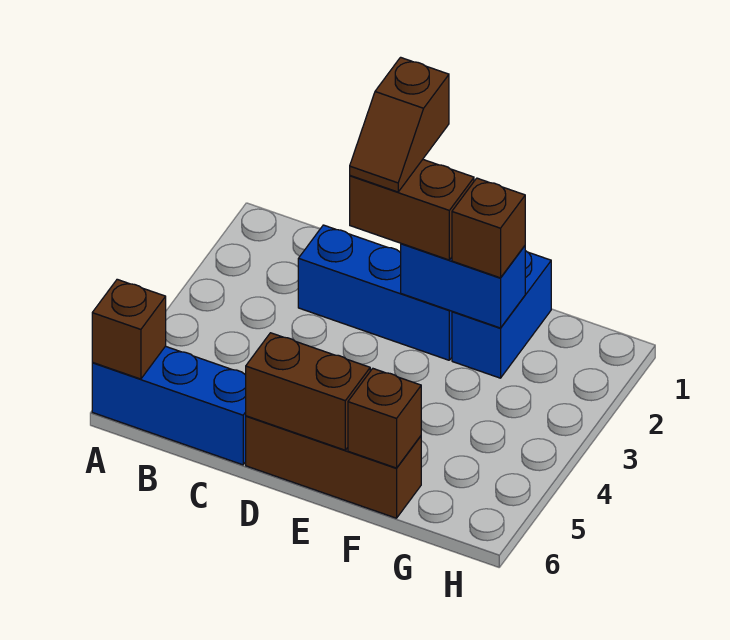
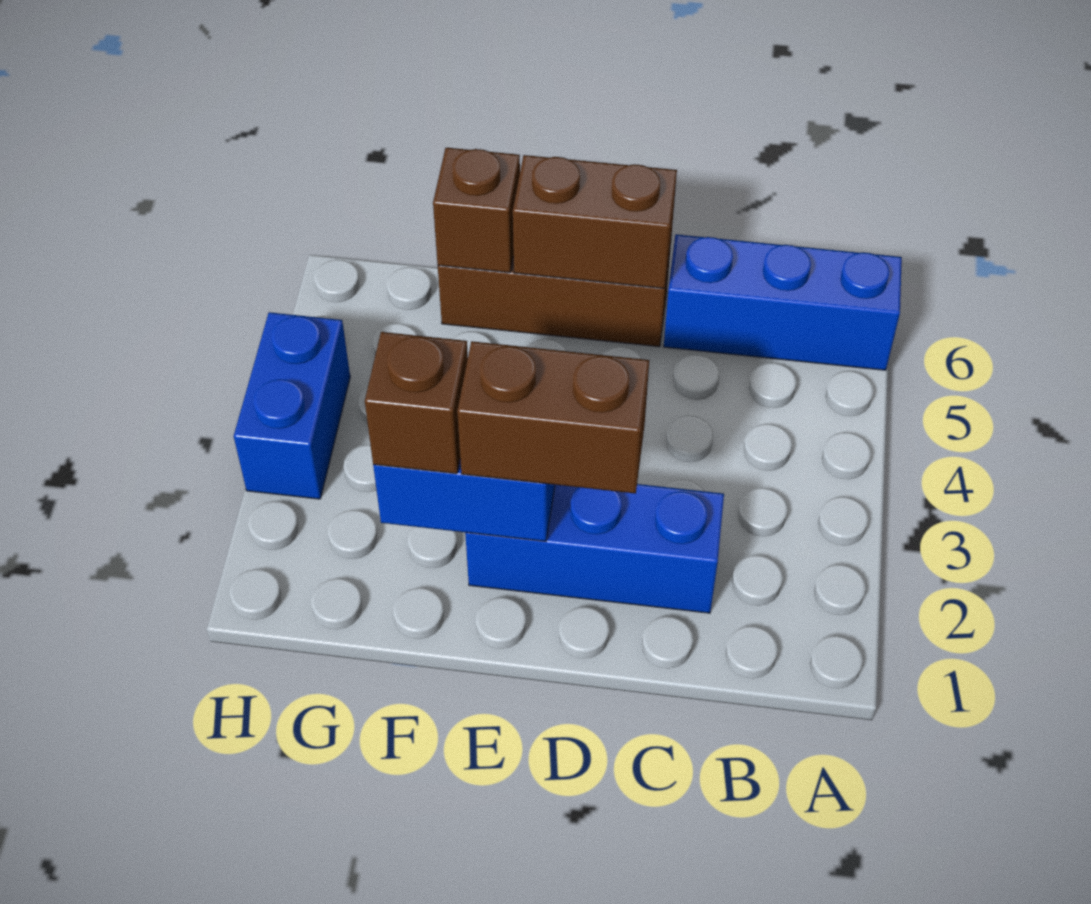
brown 1x1 brick [92,279,166,379] -> none
brown 1x2 slope [350,57,449,192] -> none
blue 1x2 brick [452,251,551,378] -> blue 1x2 brick moved to [234,312,350,499]

